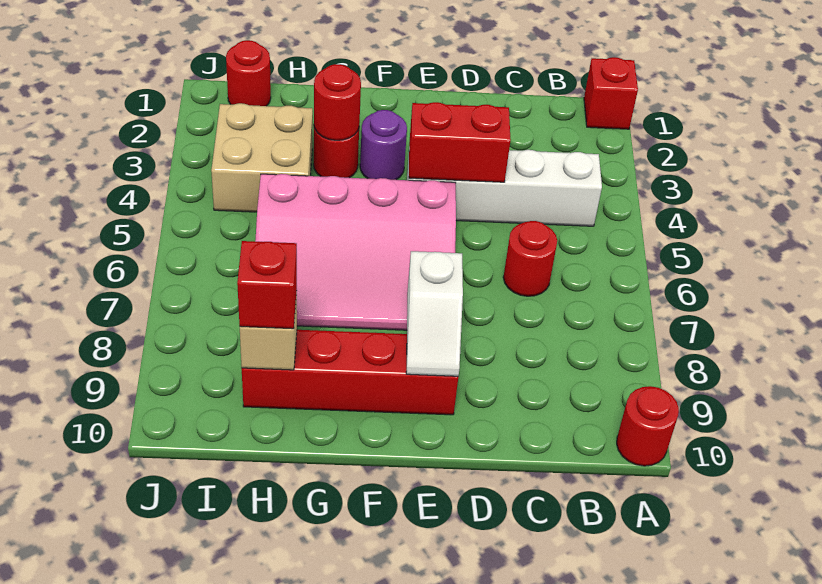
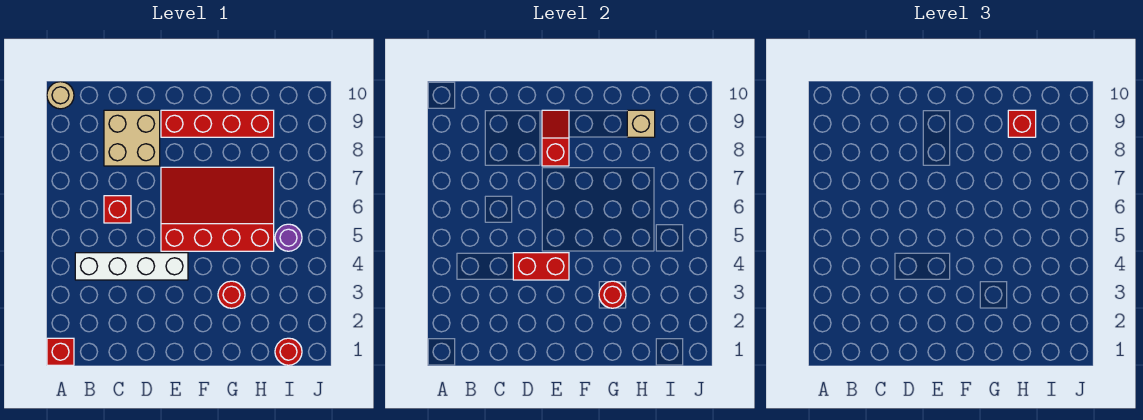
red 1x1 round brick [617,386,679,466] -> tan 1x1 round brick [47,82,74,109]
red 1x1 round brick [503,221,557,296] -> red 1x1 brick [104,196,131,223]
pink 3x4 slope [255,174,456,330] -> red 3x4 slope [161,167,274,251]
white 1x2 slope [406,251,463,376] -> red 1x2 slope [542,110,569,166]
purple 1x1 round brick [360,110,407,180] -> purple 1x1 round brick moved to [275,224,302,251]
tan 2x2 brick [211,103,313,212] -> tan 2x2 brick moved to [104,110,160,166]

